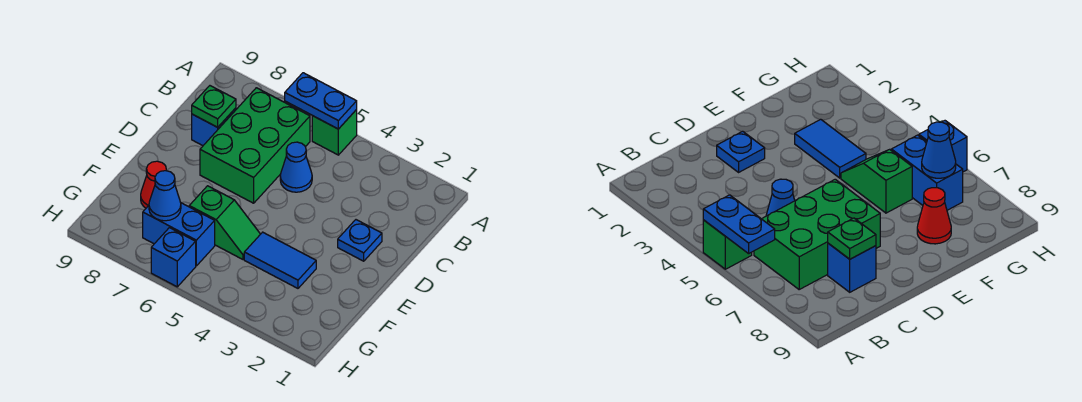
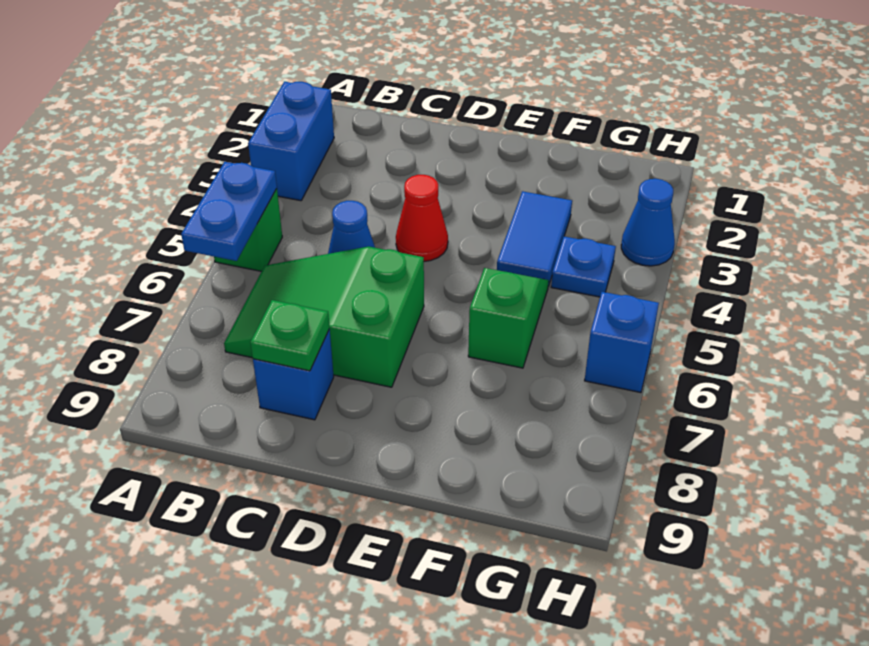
green 2x3 brick [200,88,310,203] -> green 2x3 slope [224,247,424,387]
blue 1x1 plate [338,220,382,261] -> blue 1x1 plate moved to [551,236,616,297]
red 1x1 cone [141,161,166,208] -> red 1x1 cone moved to [396,175,448,261]
blue 1x2 brick [143,203,215,266] -> blue 1x2 brick moved to [248,82,334,201]
blue 1x1 cone [149,171,181,221] -> blue 1x1 cone moved to [621,179,675,266]

